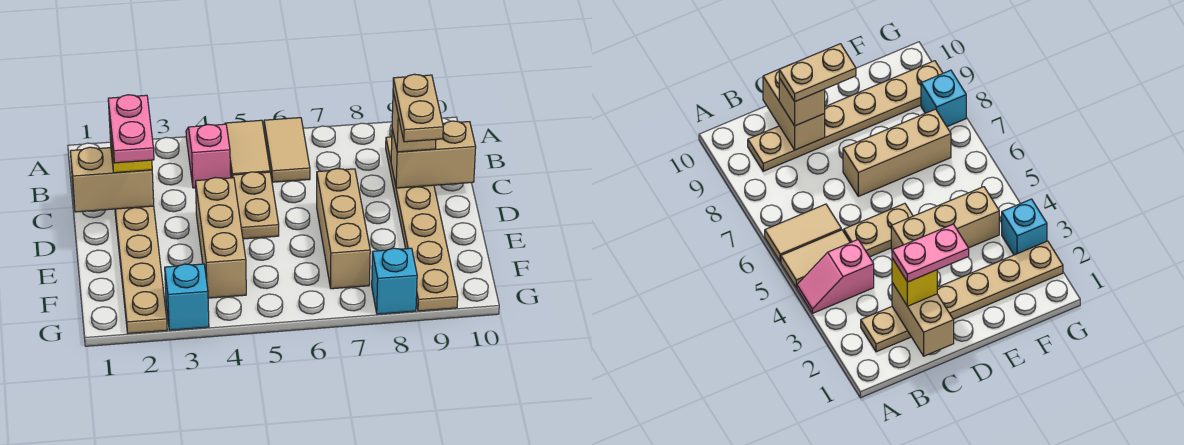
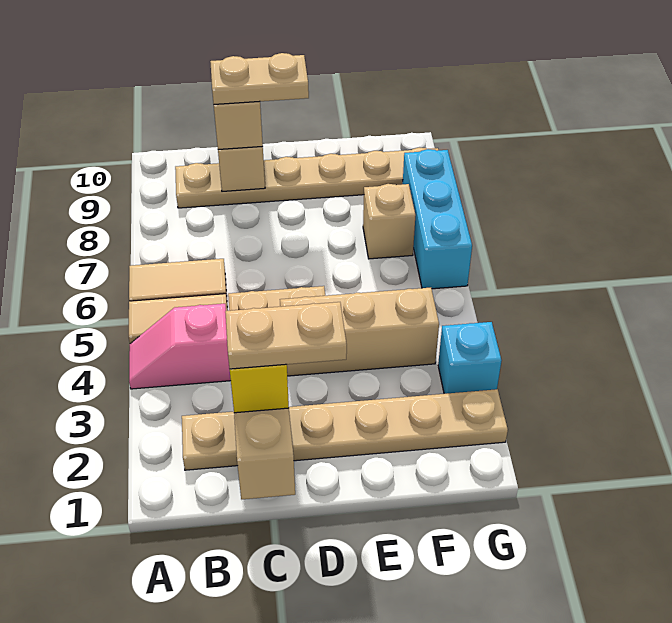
pink 1x2 plate [108,95,154,163] -> tan 1x2 plate [225,302,347,369]
tan 1x3 brick [317,169,370,289] -> tan 1x1 brick [363,184,416,259]
cyan 1x1 brick [372,248,417,314] -> cyan 1x3 brick [403,149,472,289]

